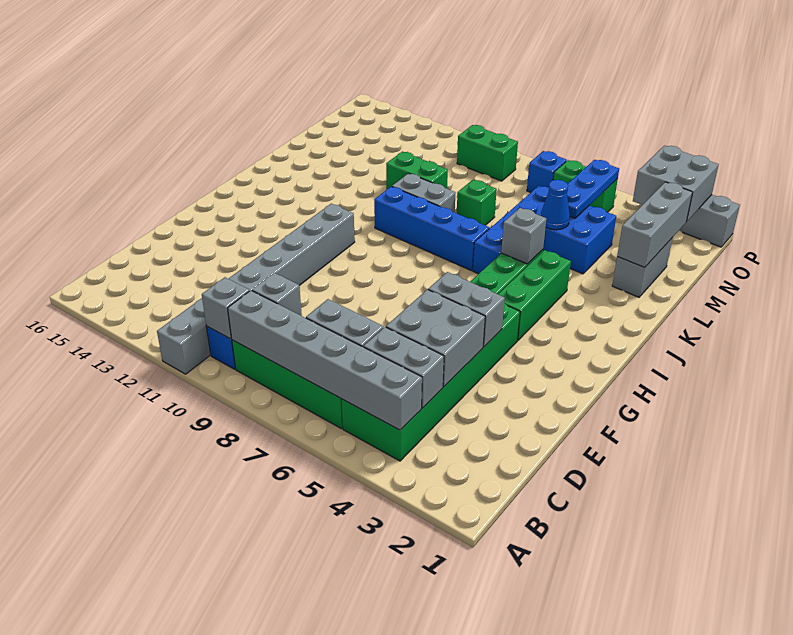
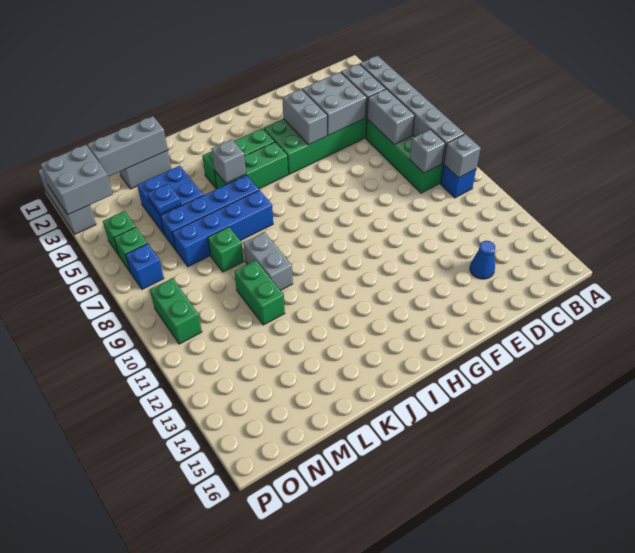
grey 1x8 brick [157,204,355,374] -> none
blue 1x4 brick [374,186,489,271] -> blue 1x4 brick turned to [172,190,273,267]
blue 1x1 cone [540,180,570,230] -> blue 1x1 cone moved to [470,241,495,279]
blue 1x3 plate [567,160,619,218] -> blue 1x1 plate [147,184,181,214]

